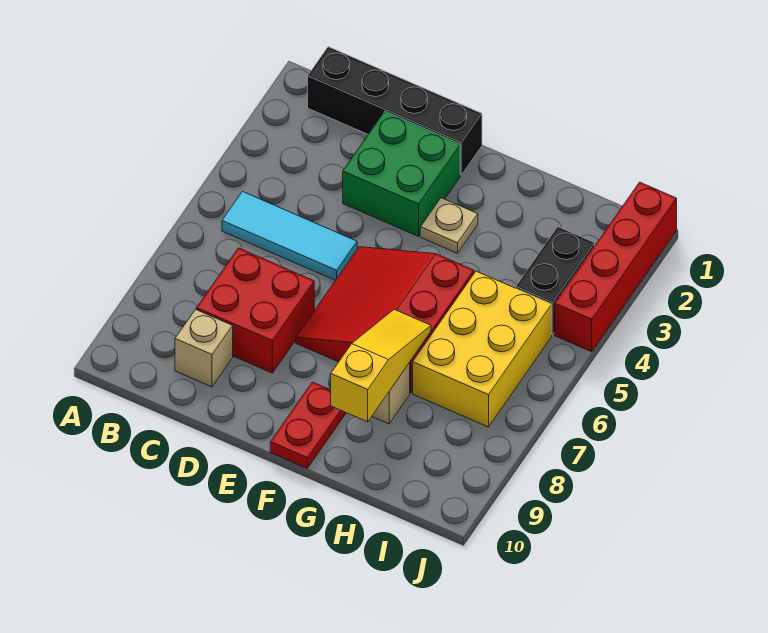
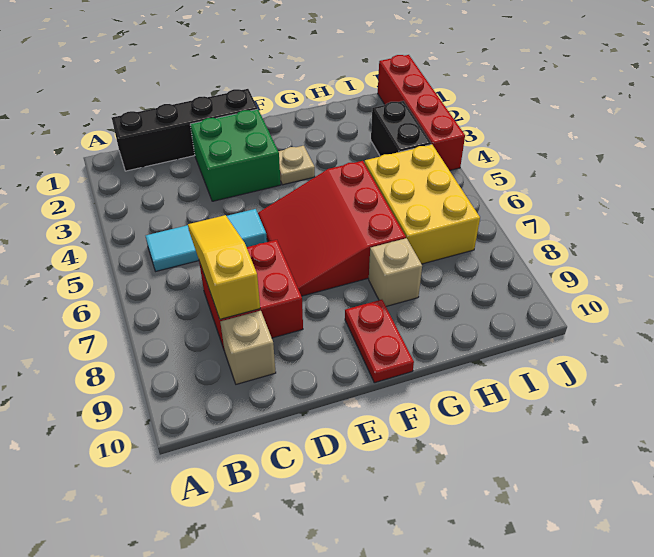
yellow 1x3 slope [330,309,431,422] -> yellow 1x3 slope moved to [188,215,260,319]

